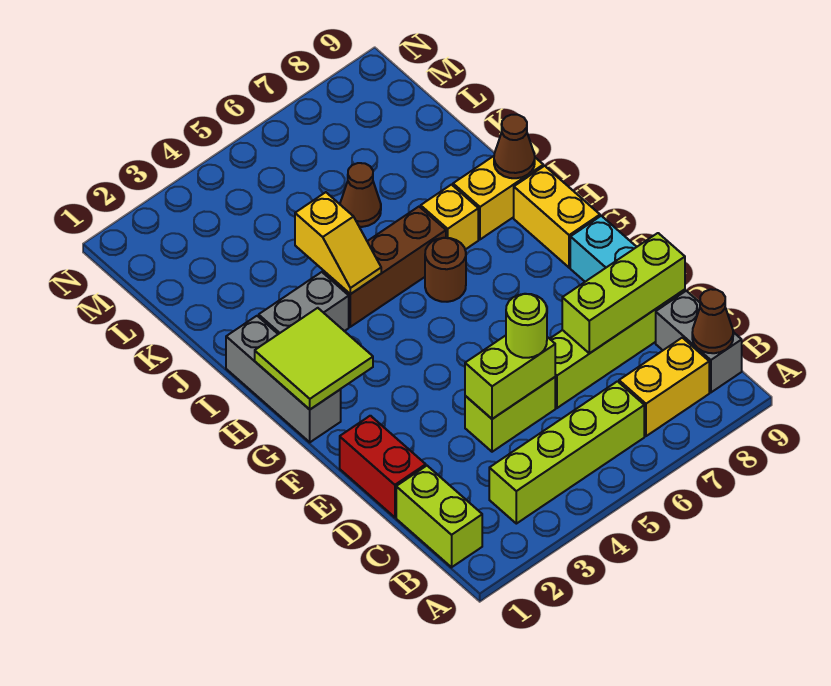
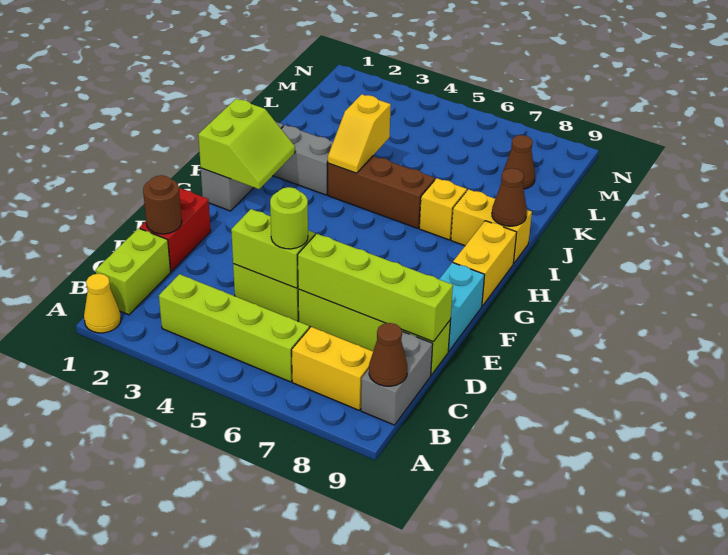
none -> yellow 1x1 cone [84,274,121,333]
lime 1x3 brick [562,233,685,353] -> lime 1x4 brick [298,234,453,342]
lime 2x2 tile [255,308,373,409] -> lime 2x2 slope [198,99,295,189]
brown 1x1 round brick [425,238,466,302] -> brown 1x1 round brick moved to [143,175,182,234]
brown 1x1 cone [340,163,381,227] -> brown 1x1 cone moved to [503,135,535,189]

